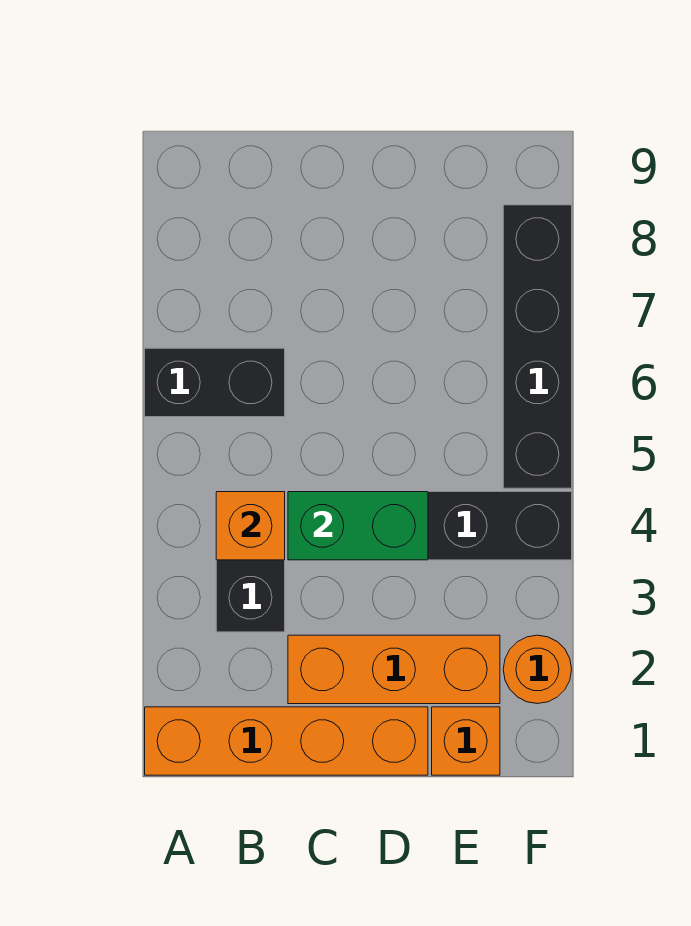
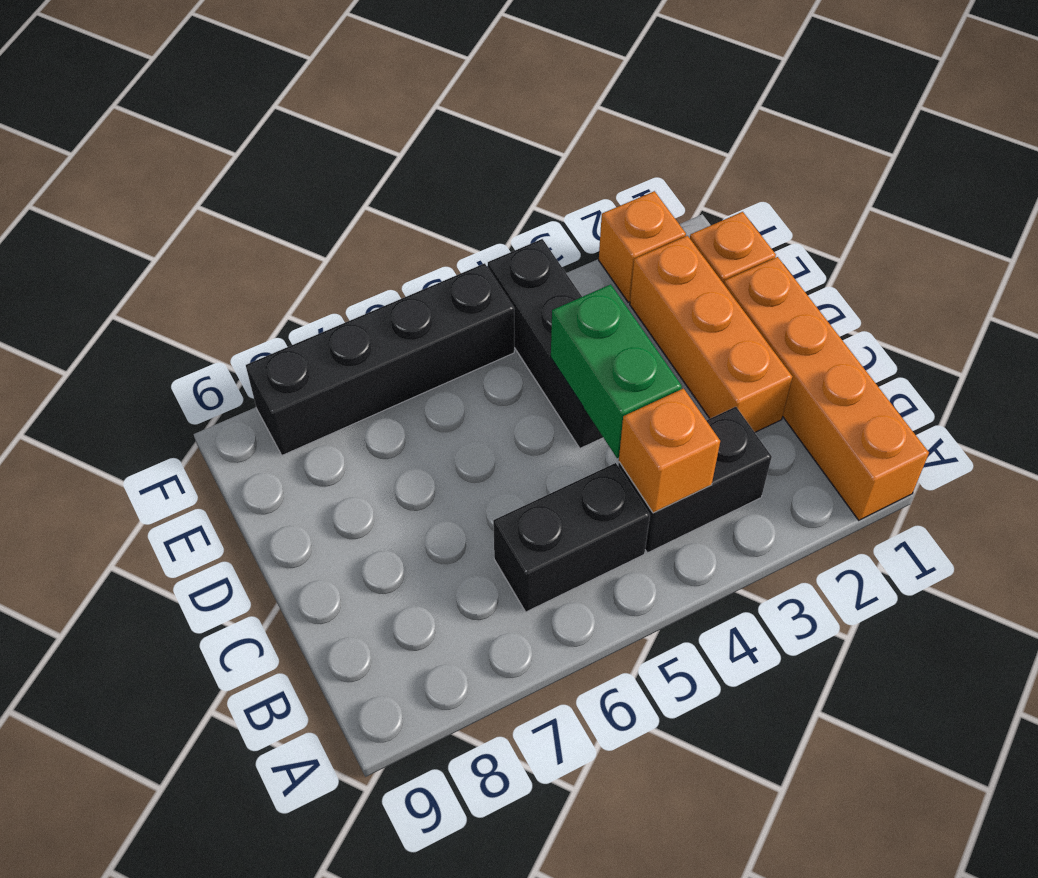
black 1x2 brick [145,348,285,417] -> black 1x2 brick turned to [493,463,650,612]
orange 1x1 round brick [503,635,572,704] -> orange 1x1 brick [599,191,686,302]

